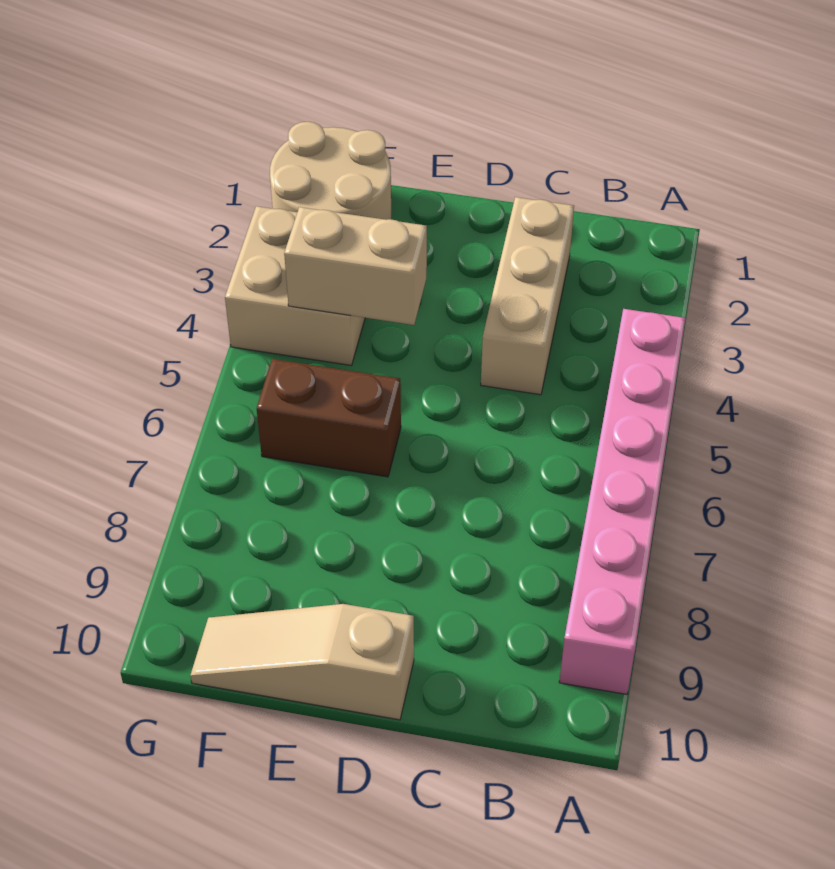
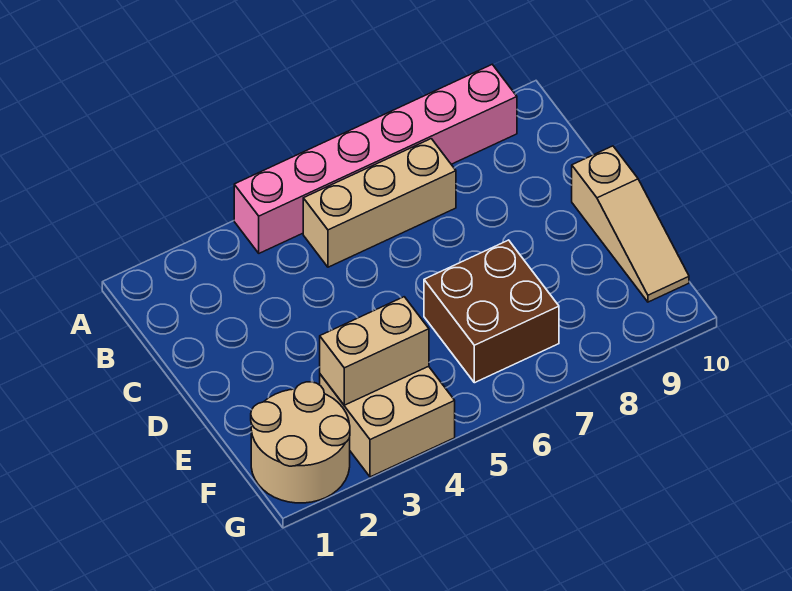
tan 1x3 brick [481,197,574,395] -> tan 1x3 brick moved to [303,139,456,267]
tan 1x2 brick [284,207,427,325] -> tan 1x2 brick turned to [320,297,429,405]
brown 1x2 brick [257,359,401,477] -> brown 2x2 brick [424,240,559,383]

